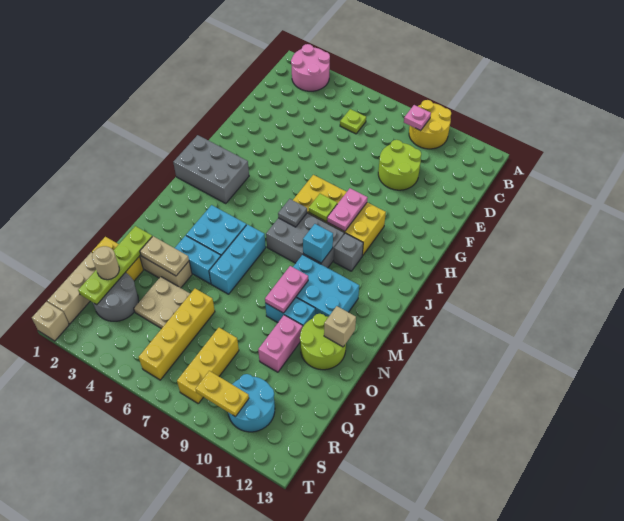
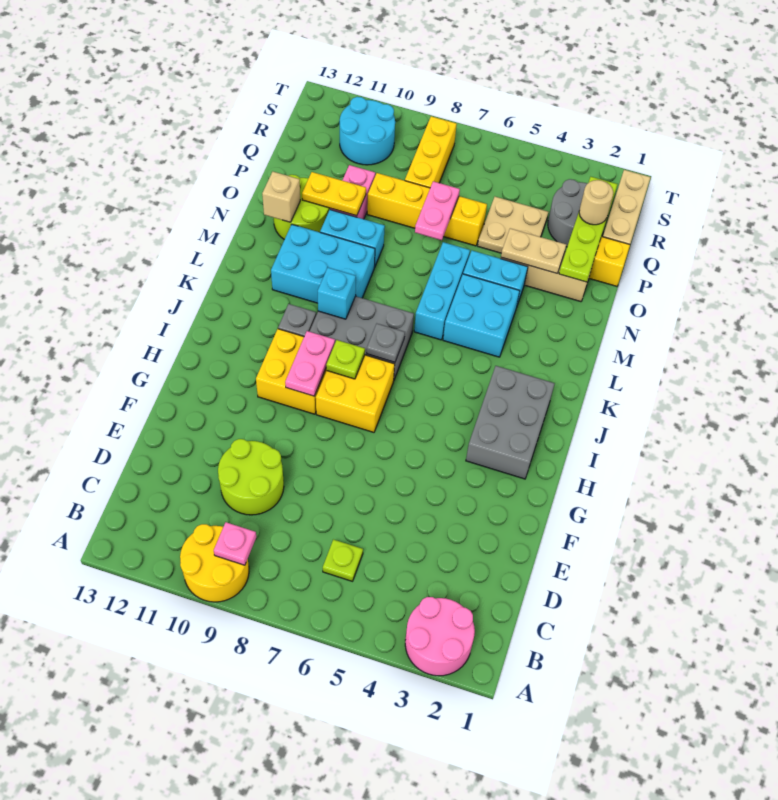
grey 2x3 brick [173,135,249,203] -> grey 2x3 brick turned to [466,366,555,479]
pink 1x2 plate [265,266,308,313] -> pink 1x2 plate moved to [415,181,460,240]
yellow 1x4 brick [139,289,215,380] -> yellow 1x4 brick turned to [367,173,487,246]
yellow 1x2 plate [196,371,249,417] -> yellow 1x2 plate moved to [302,172,366,216]
tan 1x1 brick [32,302,69,341] -> none

